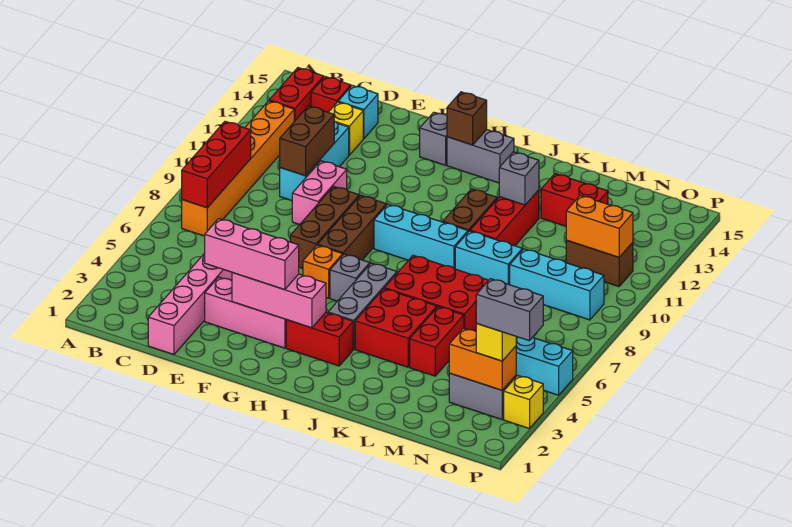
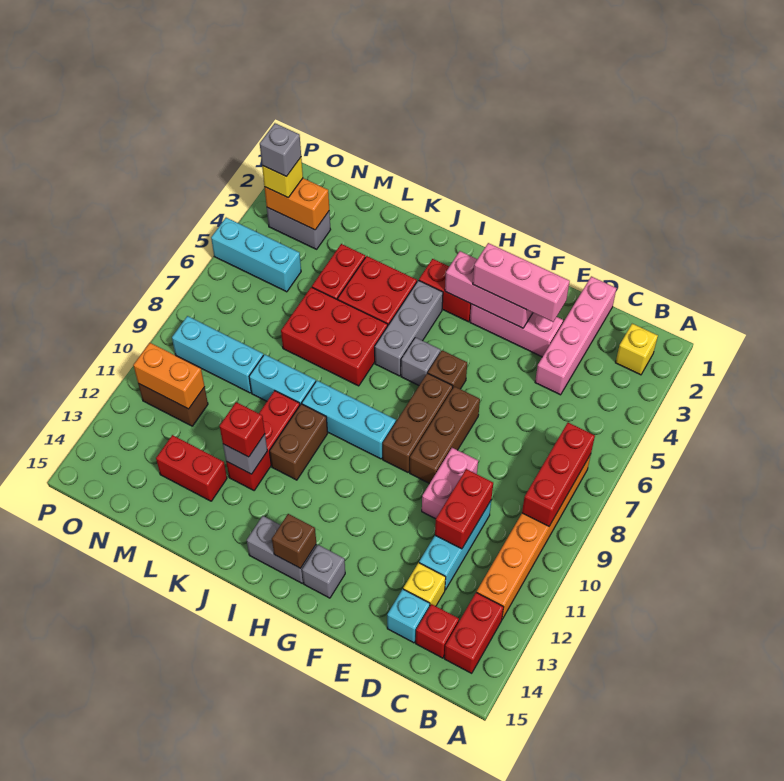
brown 1x2 brick [280,106,334,176] -> red 1x2 brick [435,469,493,549]
orange 1x1 brick [303,245,343,298] -> brown 1x1 brick [428,350,467,389]
none -> red 1x1 brick [220,402,265,457]
grey 1x2 brick [476,279,543,341] -> grey 1x1 brick [260,123,301,177]
yellow 1x1 brick [504,375,543,429] -> yellow 1x1 brick moved to [616,324,658,375]

